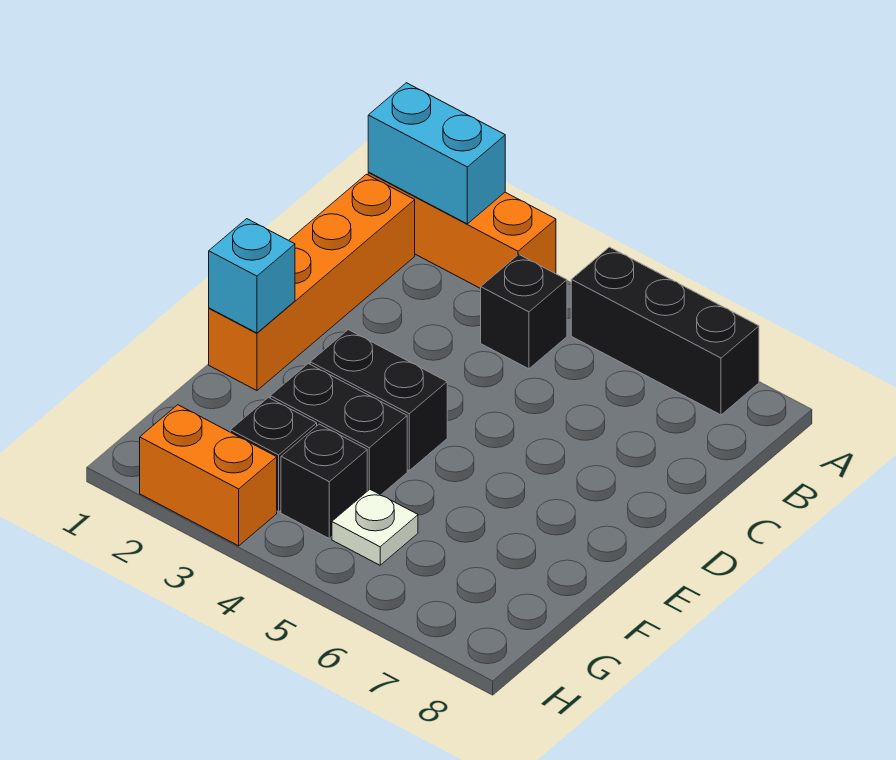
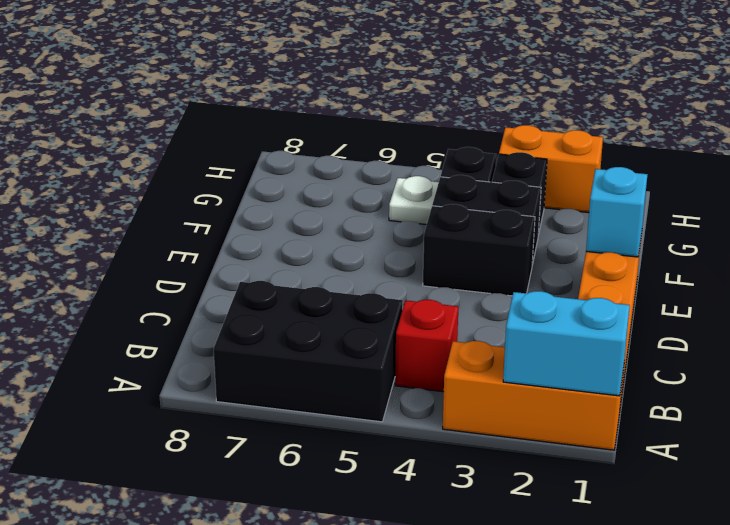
black 1x3 brick [571,247,759,415] -> black 2x3 brick [214,281,403,422]
black 1x1 brick [481,254,567,369] -> red 1x1 brick [395,300,458,392]

